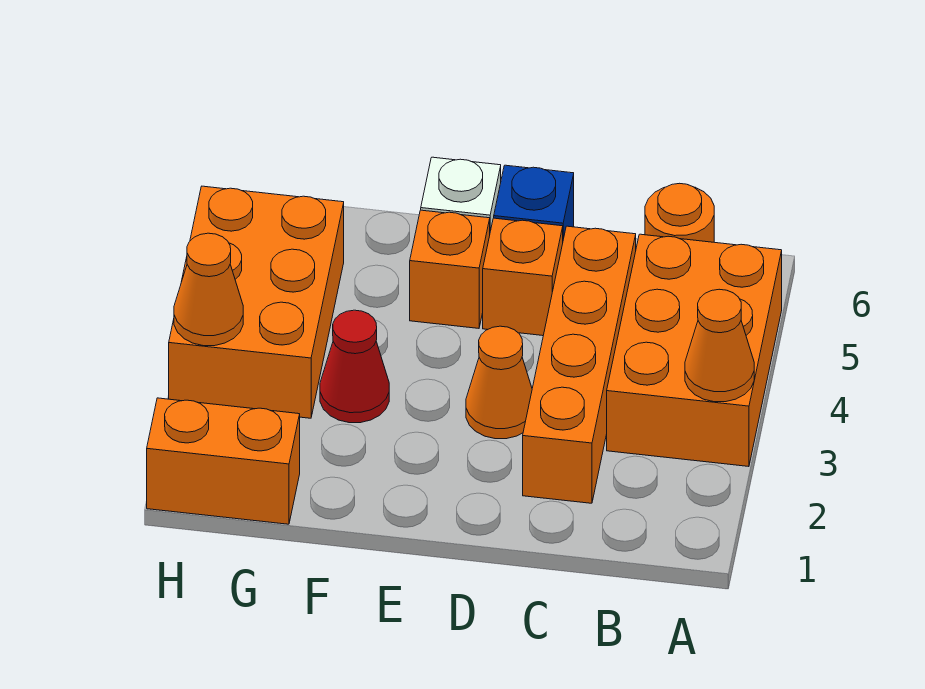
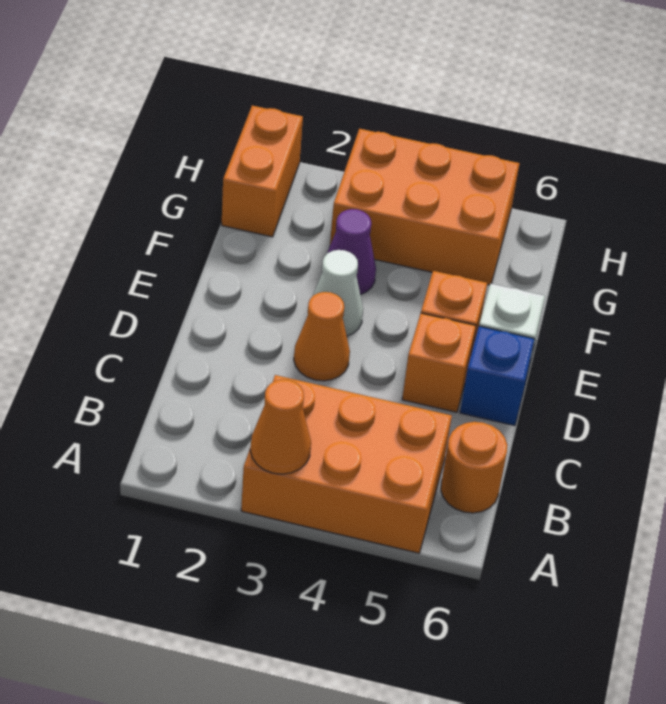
orange 1x4 brick [523,226,636,503] -> none
none -> white 1x1 cone [313,250,363,336]
red 1x1 cone [320,310,389,423] -> purple 1x1 cone [327,209,376,295]
orange 1x1 cone [174,233,243,346] -> none

